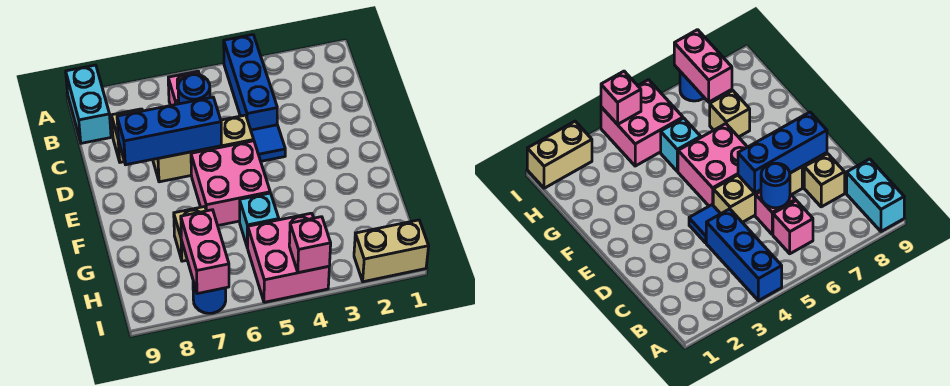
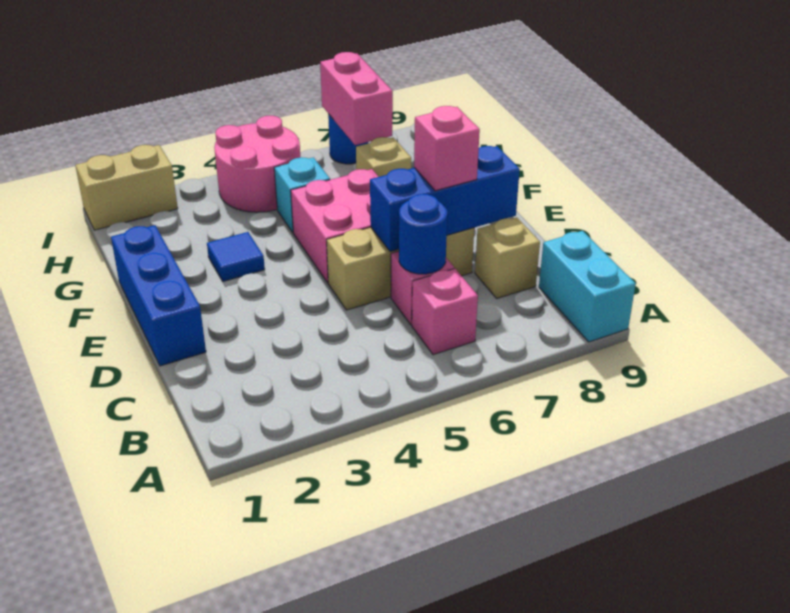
blue 1x3 brick [224,35,277,130] -> blue 1x3 brick moved to [111,225,206,366]
blue 1x1 tile [251,125,285,161] -> blue 1x1 tile moved to [207,232,265,281]
pink 2x2 brick [248,213,329,302] -> pink 2x2 round brick [214,116,300,212]
pink 1x1 brick [289,217,331,273] -> pink 1x1 brick moved to [414,106,480,191]

